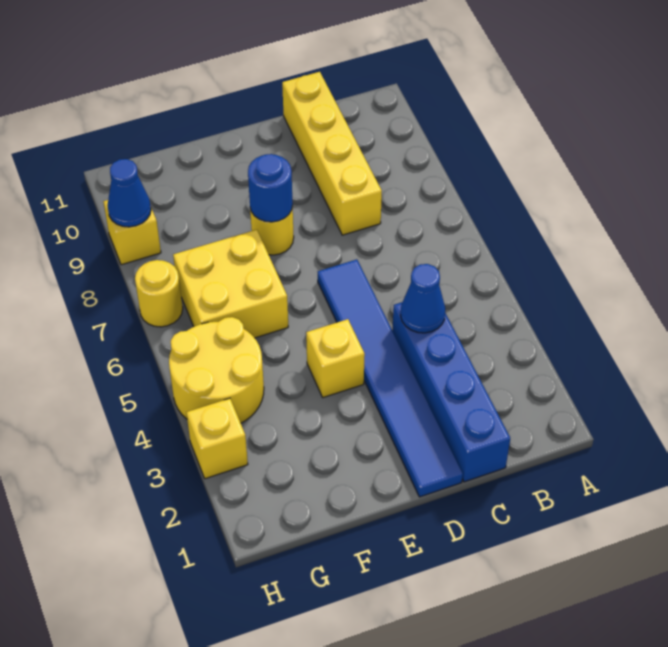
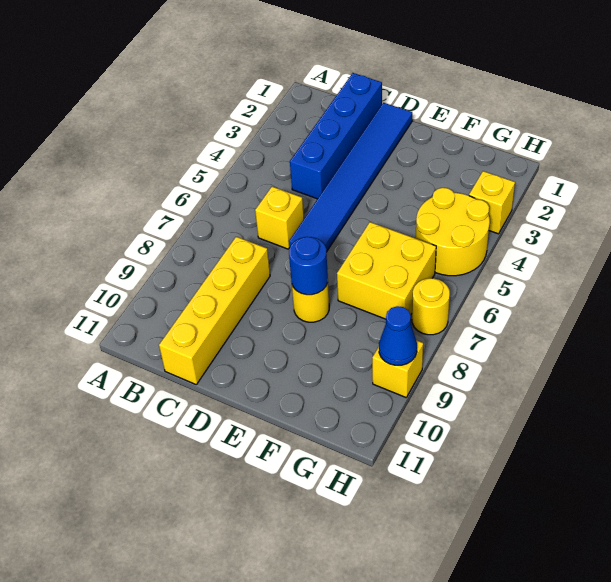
blue 1x1 cone [401,264,445,333] -> none
yellow 1x1 brick [306,319,365,397] -> yellow 1x1 brick moved to [255,187,304,249]

